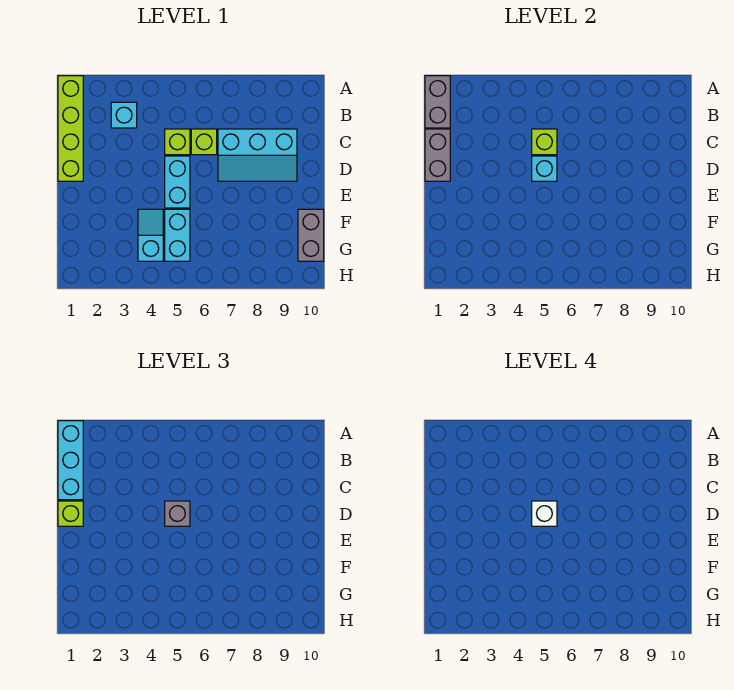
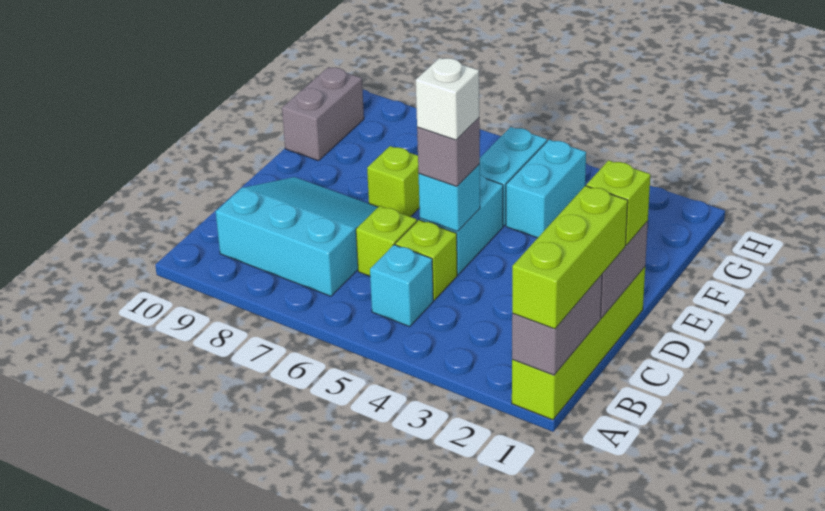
cyan 1x3 brick [58,421,83,500] -> lime 1x3 brick [512,186,628,329]
cyan 1x1 brick [111,102,137,128] -> cyan 1x1 brick moved to [370,245,433,327]
lime 1x1 brick [532,129,557,155] -> lime 1x1 brick moved to [367,146,420,217]
cyan 2x3 slope [218,129,297,181] -> cyan 3x3 slope [216,177,378,296]
cyan 1x2 slope [138,209,163,261] -> cyan 1x2 brick [506,140,586,238]

